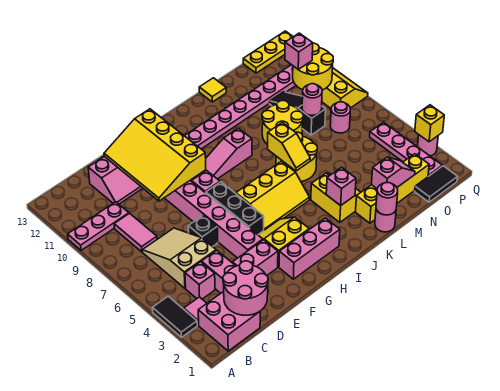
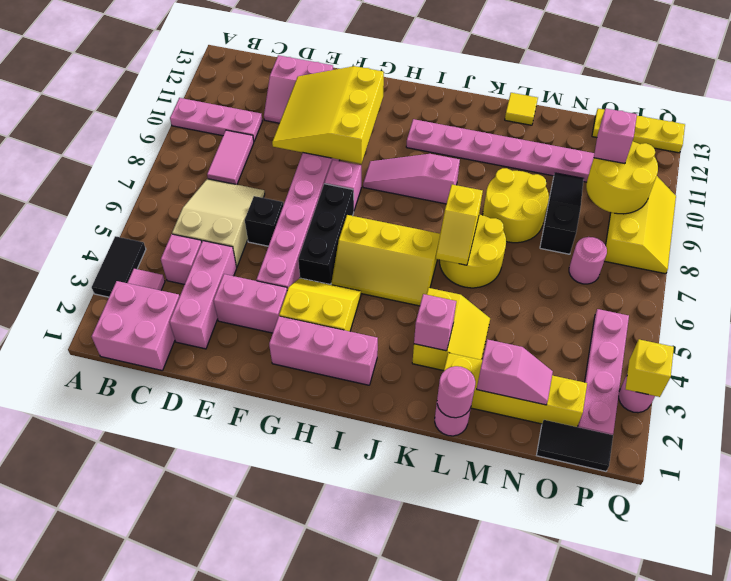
pink 2x2 round brick [223,261,268,315] -> none
yellow 3x4 slope [104,109,206,201] -> yellow 3x3 slope [272,66,384,164]
pink 1x1 round brick [302,84,322,115] -> none

